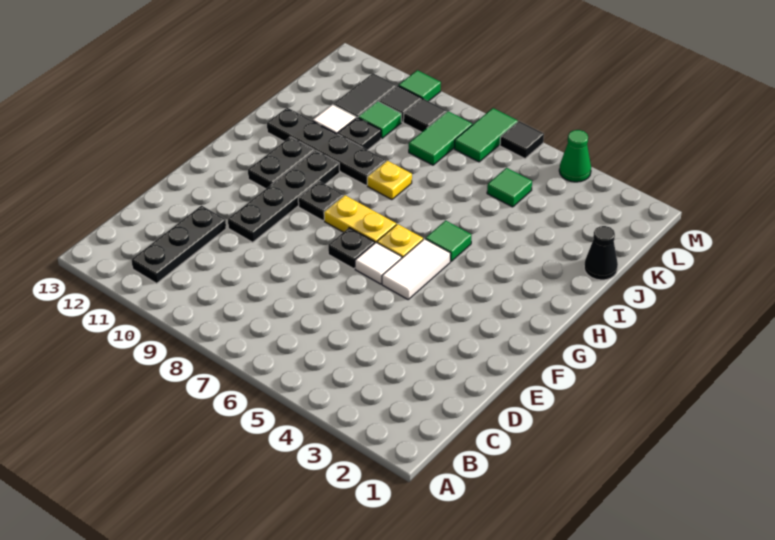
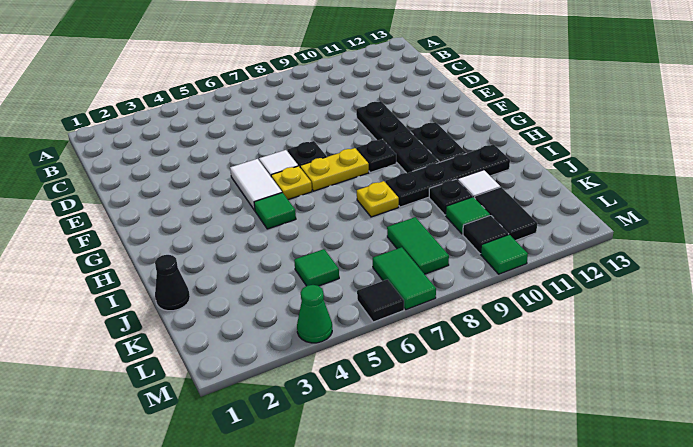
black 1x3 plate [131,206,226,283] -> none
black 1x1 tile [403,98,447,132] -> none

